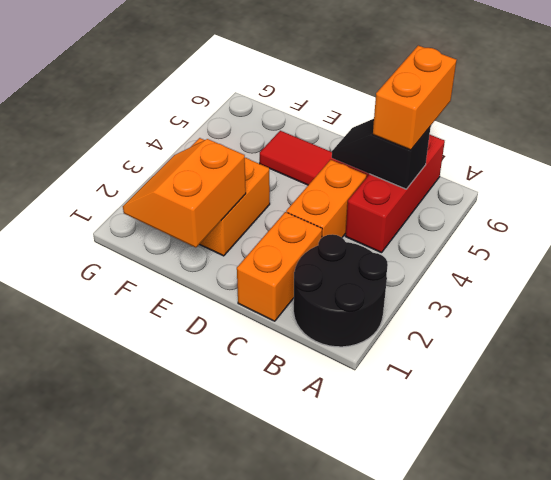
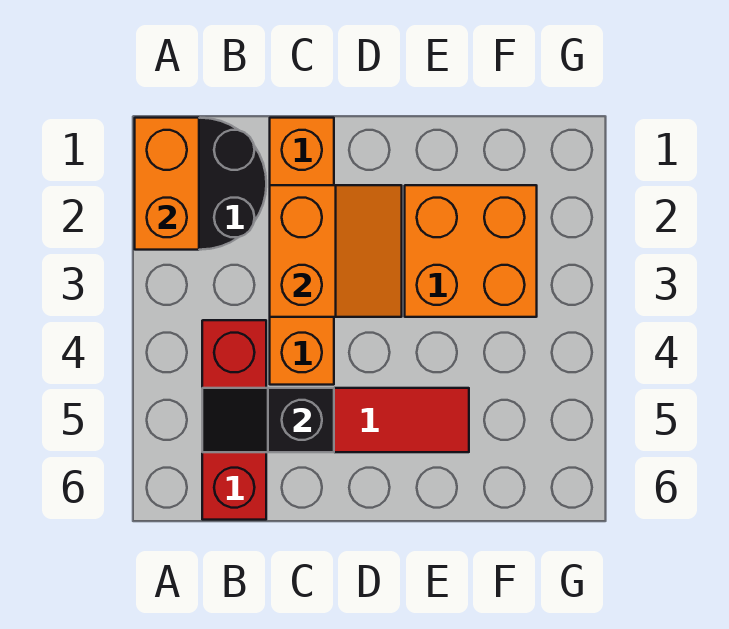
black 1x2 slope [332,119,431,189] -> black 1x2 slope turned to [202,388,334,452]
orange 1x2 brick [373,45,457,150] -> orange 1x2 brick moved to [135,118,199,250]
orange 2x2 slope [123,139,246,248] -> orange 2x2 slope moved to [270,185,402,317]

